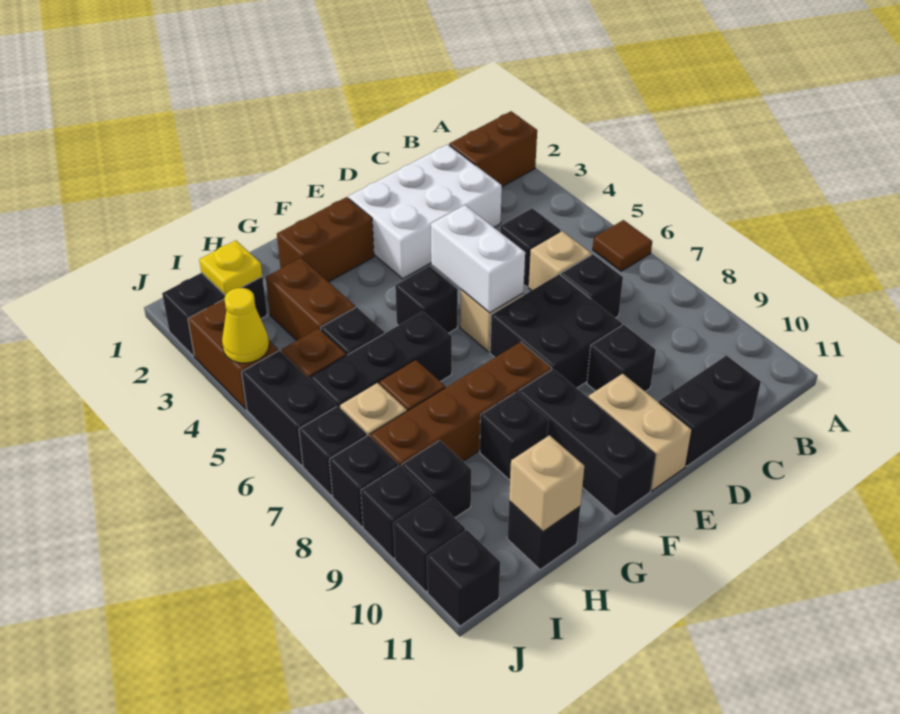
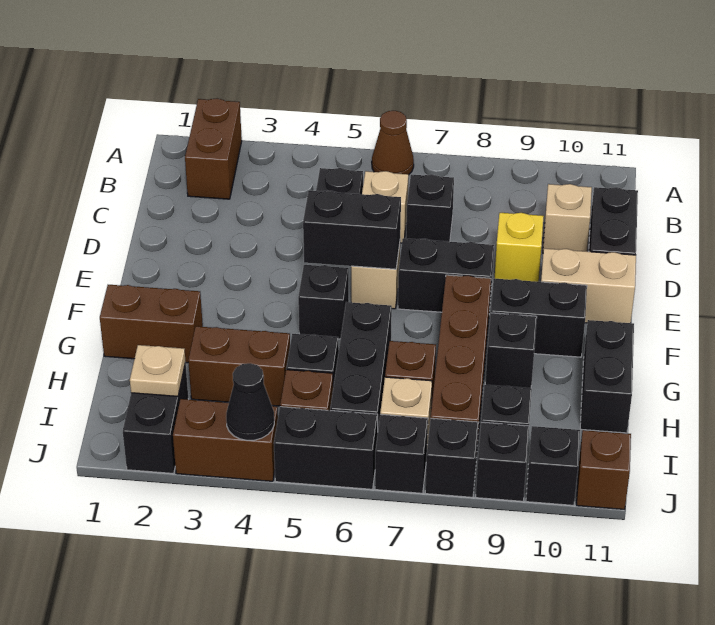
brown 1x1 tile [593,220,652,271] -> brown 1x1 cone [372,111,414,175]
white 2x3 brick [348,144,502,279] -> none
black 2x2 brick [490,274,622,388] -> black 1x2 brick [398,238,494,312]
black 1x1 brick [587,325,656,392] -> yellow 1x1 brick [495,213,544,282]
white 1x2 brick [431,205,525,313] -> black 1x2 brick [303,191,401,269]
brown 1x2 brick [277,197,374,282] -> brown 1x2 brick turned to [100,285,203,363]
black 1x3 brick [518,369,656,516] -> black 1x2 brick [491,278,587,357]
black 1x1 brick [507,501,580,570] -> black 1x2 brick [580,320,634,433]
tan 1x1 brick [509,435,584,532] -> tan 1x1 brick moved to [543,184,592,251]
yellow 1x1 plate [199,240,262,295] -> tan 1x1 plate [130,345,186,396]
yellow 1x1 cone [222,288,269,363] -> black 1x1 cone [226,363,274,440]
black 1x1 brick [427,530,500,626] -> brown 1x1 brick [577,430,631,509]

